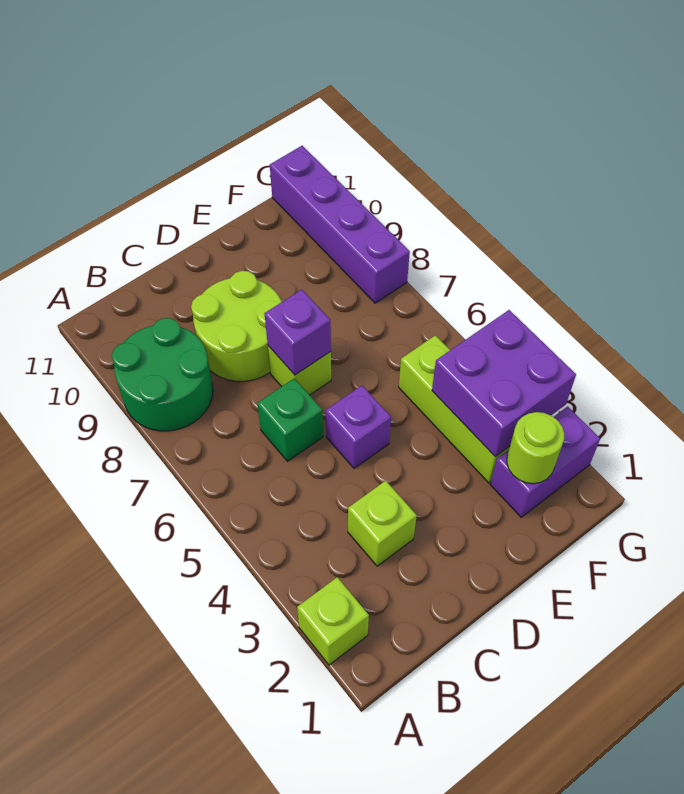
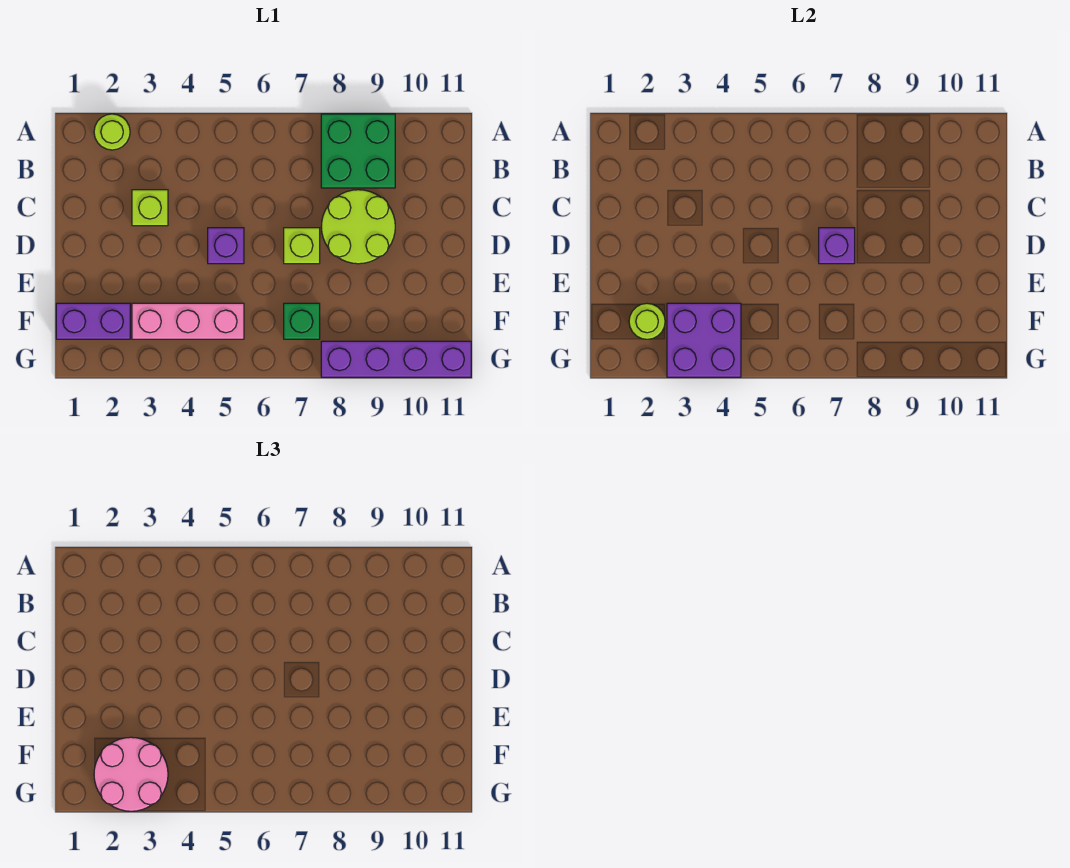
lime 1x1 brick [297,577,369,665] -> lime 1x1 round brick [94,114,130,150]
green 2x2 round brick [112,318,213,431] -> green 2x2 brick [321,114,395,188]
green 1x1 brick [257,378,323,461] -> green 1x1 brick moved to [284,303,320,339]
purple 1x2 brick [490,406,600,517] -> purple 1x2 brick turned to [56,303,130,339]
none -> pink 2x2 round brick [94,737,168,811]
lime 1x3 brick [399,335,510,483] -> pink 1x3 brick [132,303,244,339]

